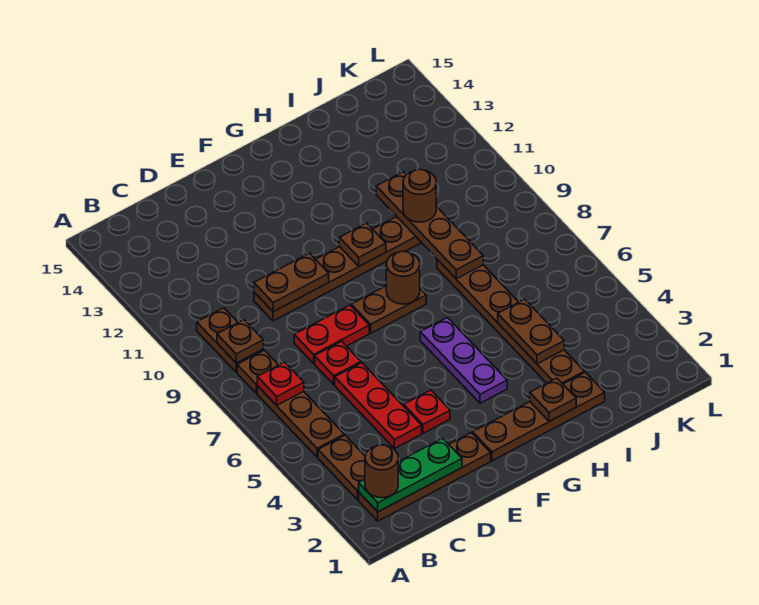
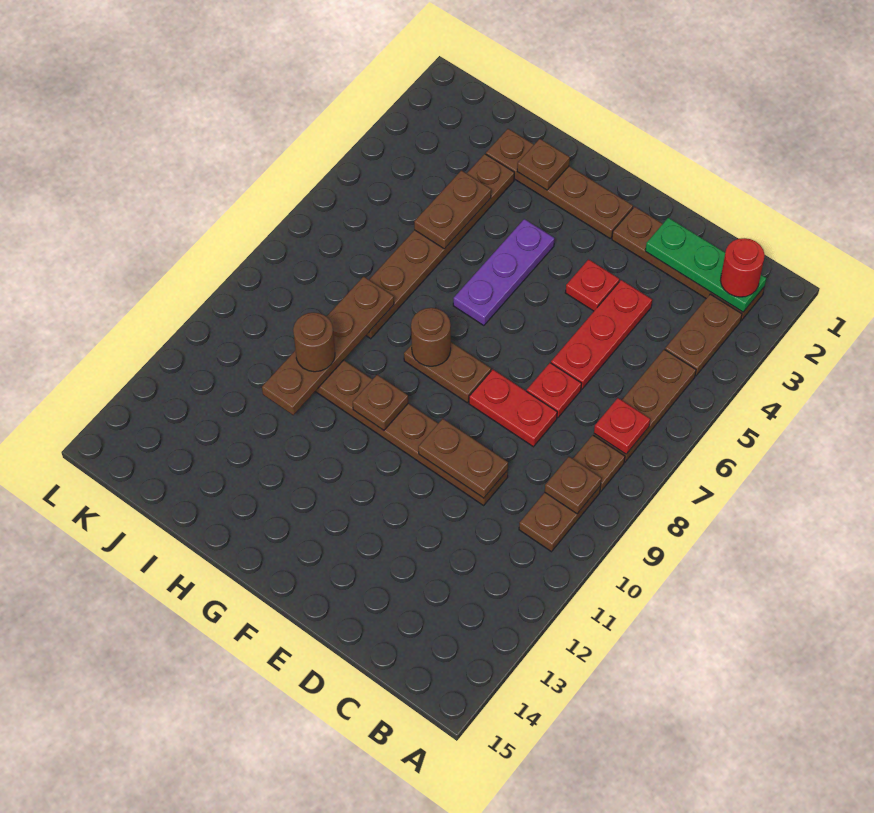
brown 1x1 round brick [365,445,398,498] -> red 1x1 round brick [720,238,765,297]

